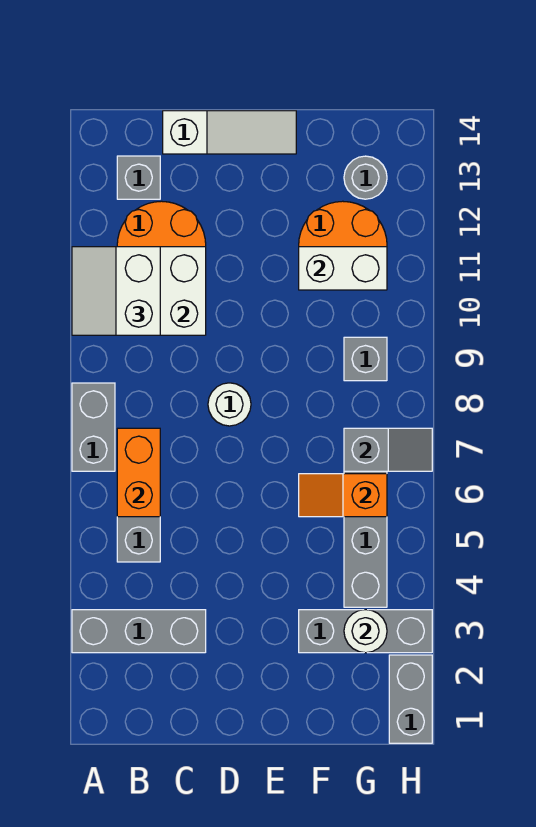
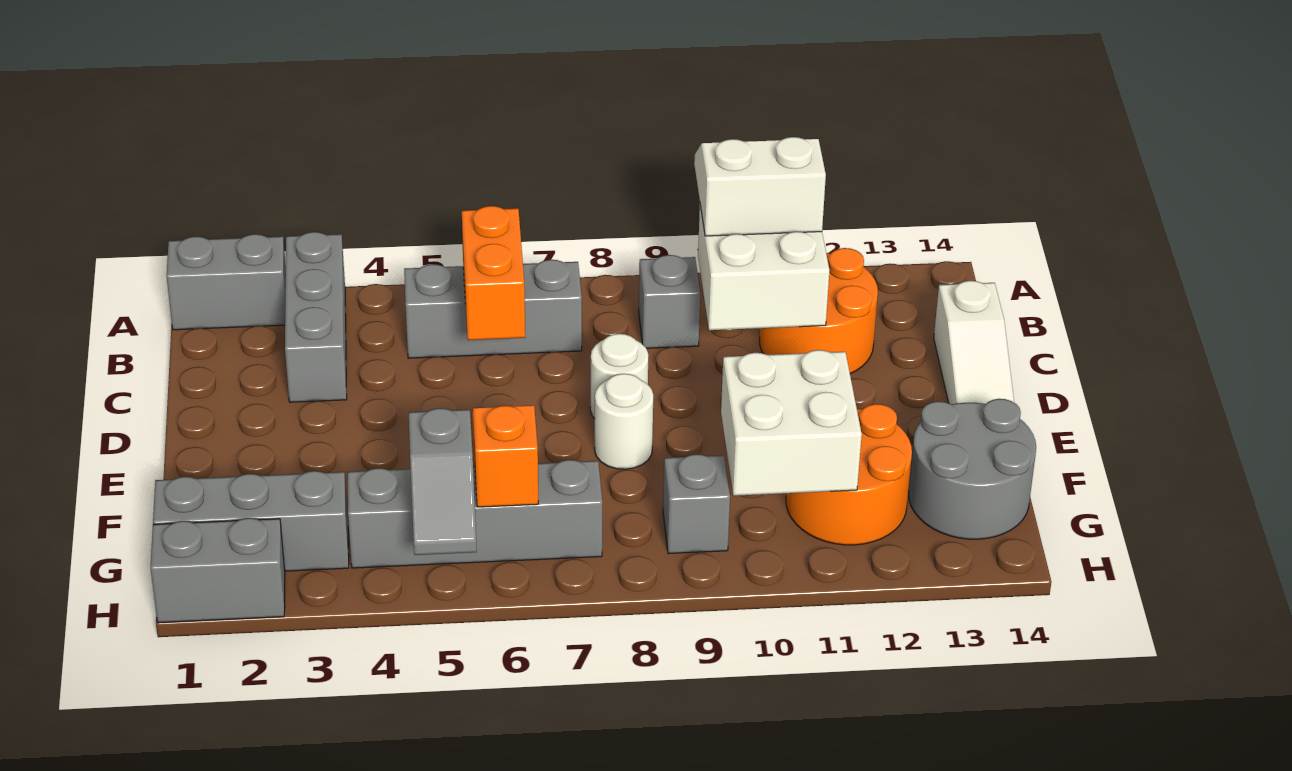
grey 1x2 brick [72,383,115,471] -> grey 1x2 brick moved to [167,234,286,330]
orange 1x2 brick [117,428,160,517] -> orange 1x2 brick turned to [462,206,525,340]
grey 1x1 brick [117,156,160,199] -> grey 1x1 brick moved to [639,255,700,348]
grey 1x3 brick [299,610,432,653] -> grey 1x3 brick turned to [153,471,349,571]
white 1x2 brick [299,247,387,290] -> white 2x2 brick [721,350,862,496]
white 1x1 round brick [344,610,387,653] -> white 1x1 round brick moved to [595,374,653,469]
grey 1x2 slope [344,428,432,471] -> grey 1x2 slope moved to [409,408,477,555]
grey 1x1 round brick [344,156,387,199] -> grey 2x2 round brick [909,399,1036,539]

